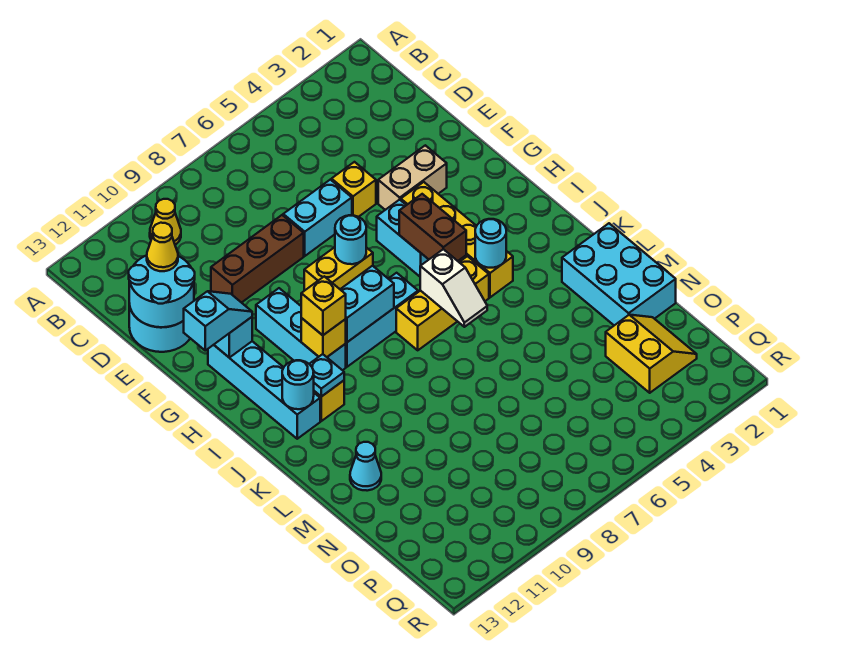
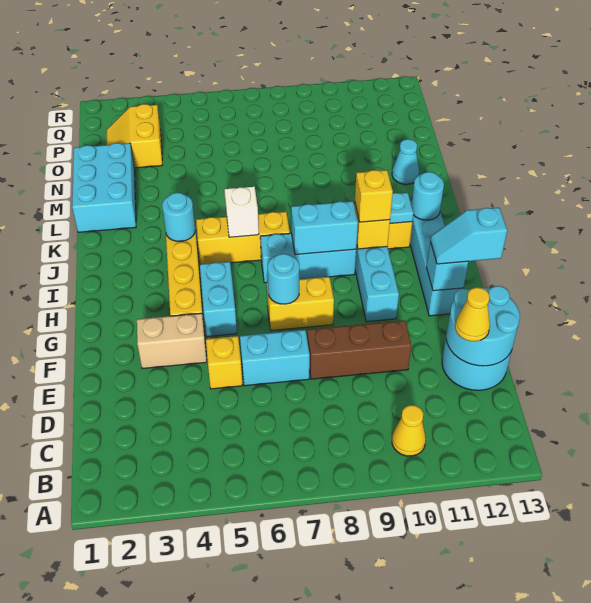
brown 1x2 brick [399,194,466,261] -> none

